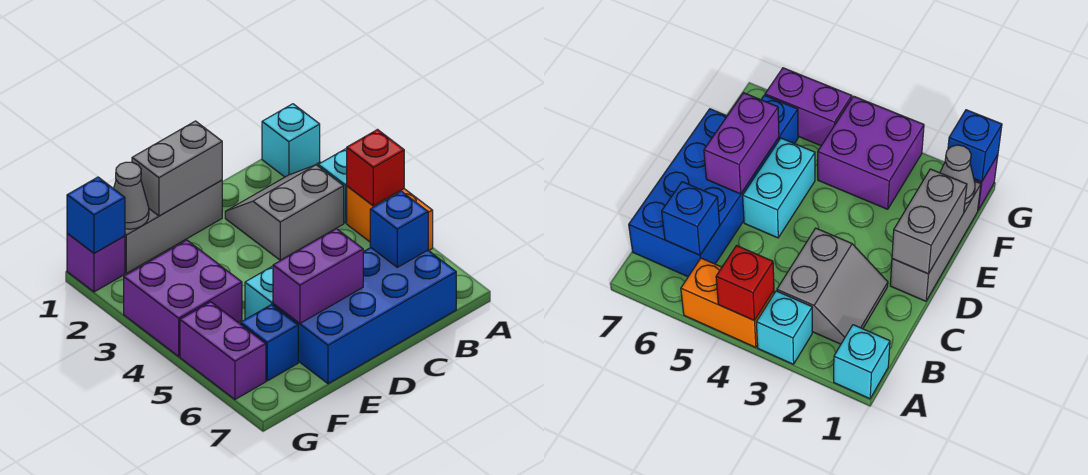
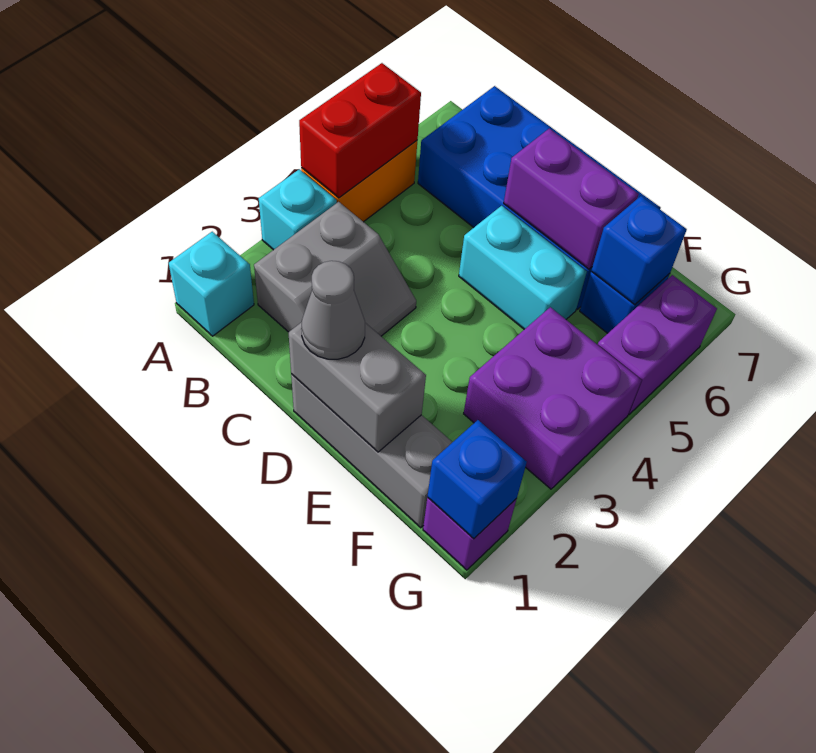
red 1x1 brick [347,130,404,206] -> red 1x2 brick [299,63,421,198]
grey 2x2 slope [225,165,344,260] -> grey 2x2 slope turned to [254,202,416,336]
blue 1x1 brick [370,191,428,267] -> blue 1x1 brick moved to [591,196,687,305]
grey 1x1 cone [114,162,149,229] -> grey 1x1 cone moved to [301,261,365,359]

